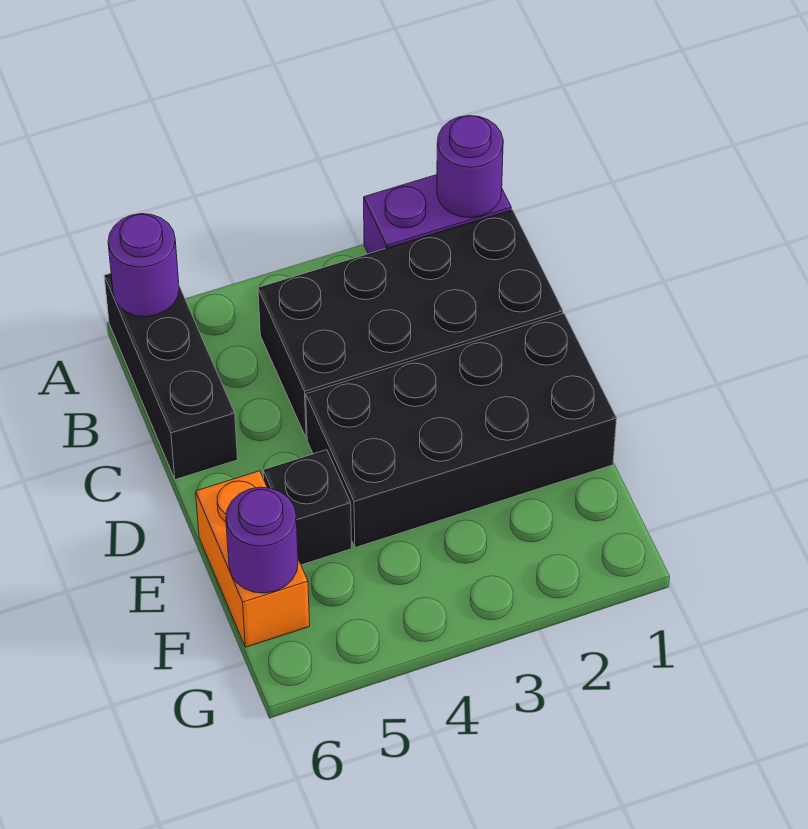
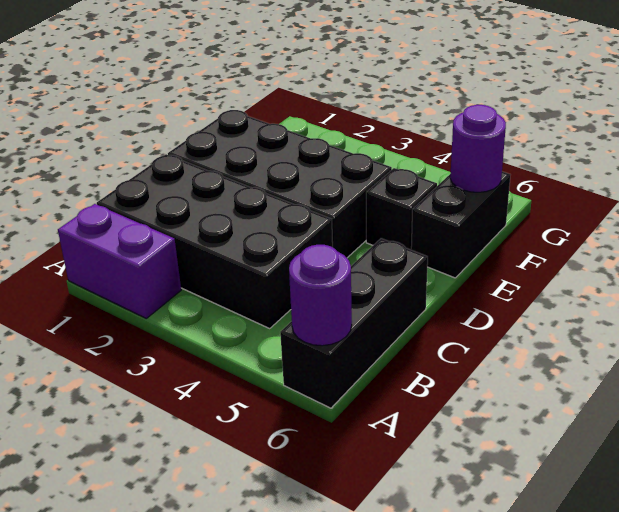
purple 1x1 round brick [437,116,503,218] -> none
orange 1x2 brick [196,471,310,647] -> black 1x2 brick [411,172,510,278]

